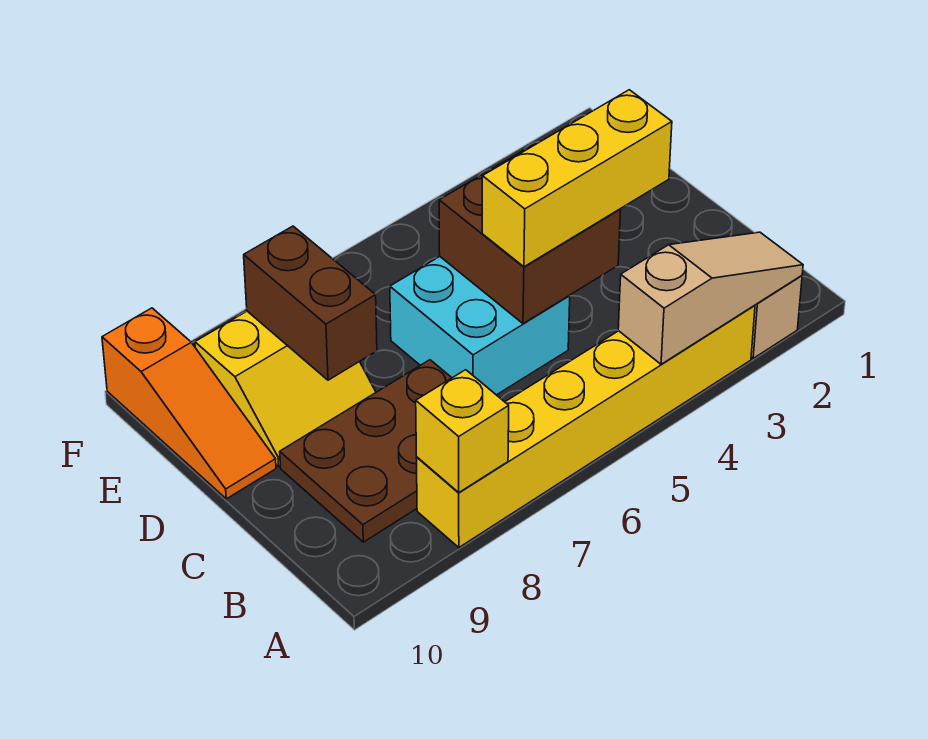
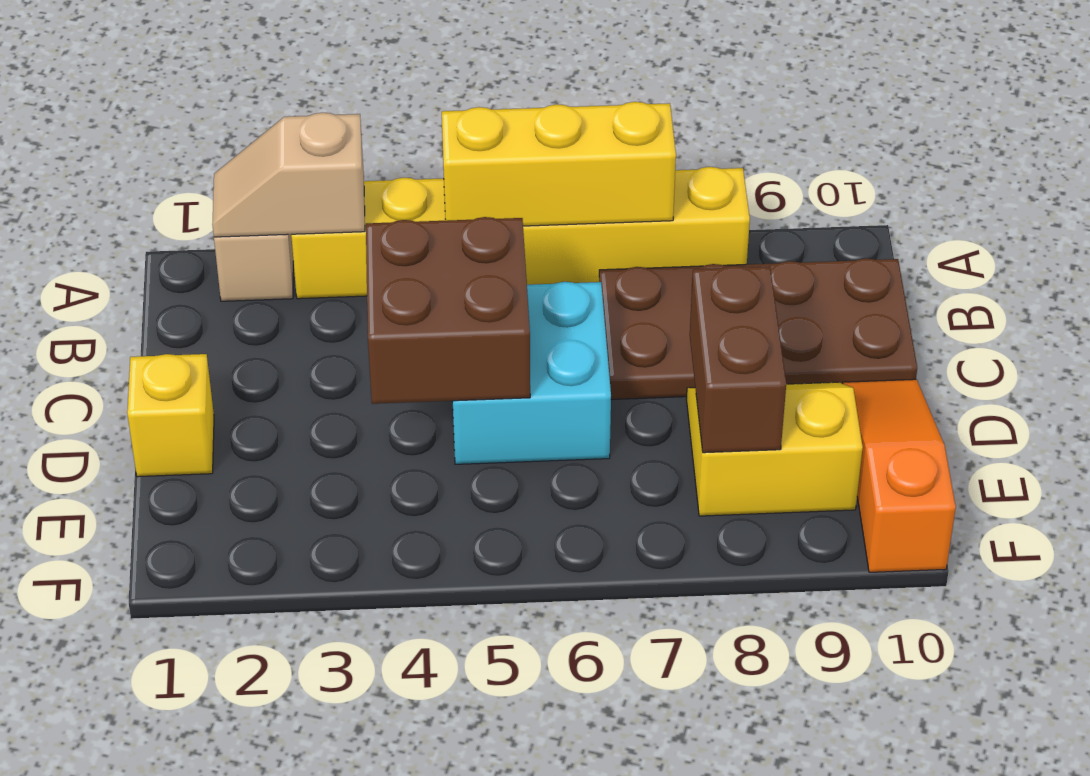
tan 1x3 slope [618,232,803,364] -> tan 1x2 slope [212,112,365,237]
yellow 1x1 brick [416,370,509,492] -> yellow 1x1 brick moved to [127,354,214,477]
brown 2x3 plate [280,360,452,542] -> brown 2x4 plate [599,259,917,400]
yellow 1x3 brick [482,90,672,267] -> yellow 1x3 brick moved to [442,102,676,226]

